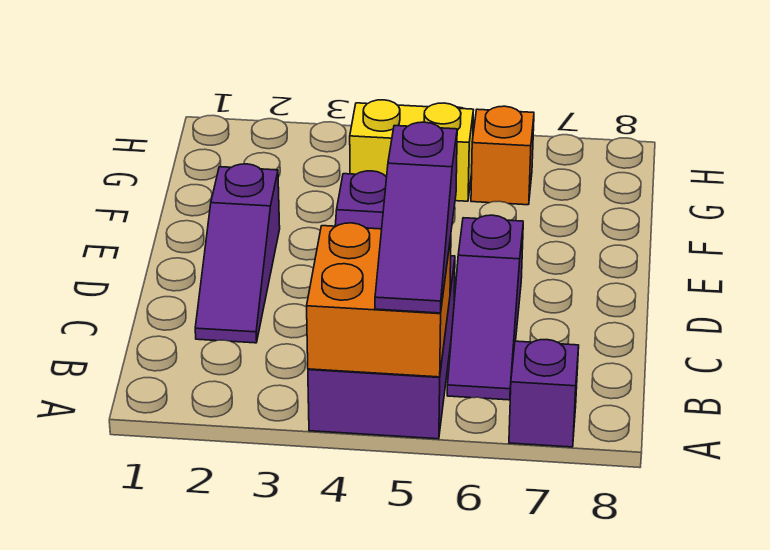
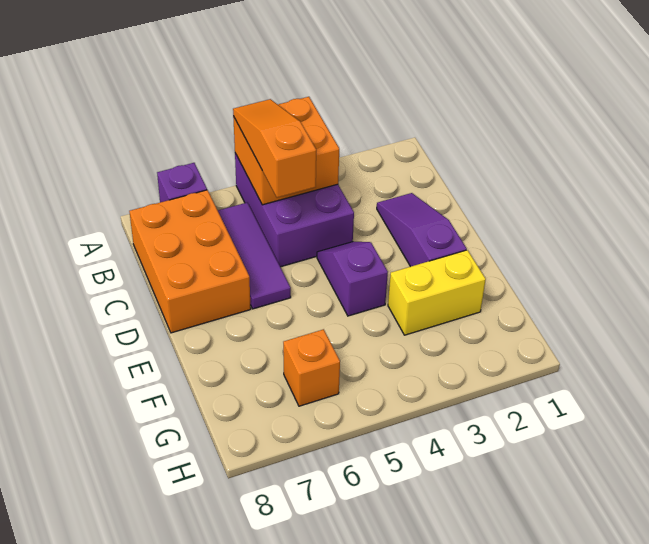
purple 1x3 slope [375,122,457,313] -> orange 1x3 slope [233,99,316,198]
purple 1x3 slope [447,215,523,400] -> purple 1x3 tile [218,203,291,309]
none -> orange 2x3 brick [129,190,251,333]
yellow 1x2 brick [350,100,473,201] -> yellow 1x2 brick moved to [388,250,486,335]

